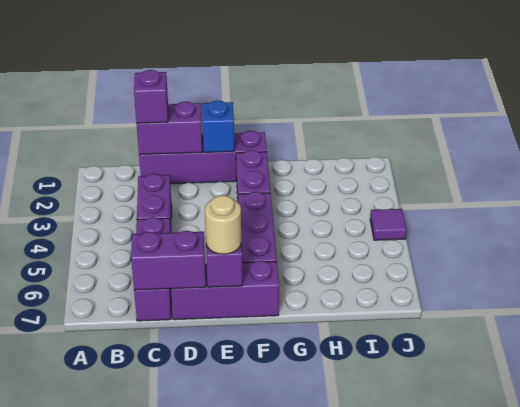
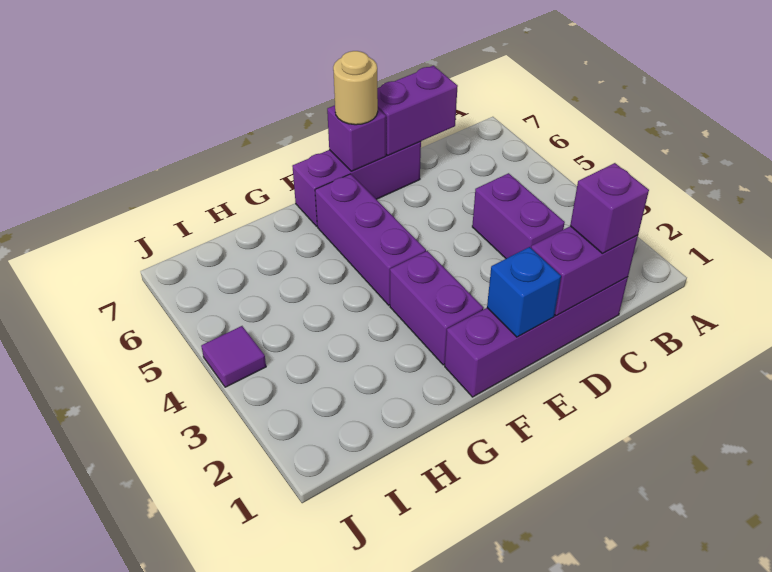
purple 1x3 brick [134,217,171,321] -> none

